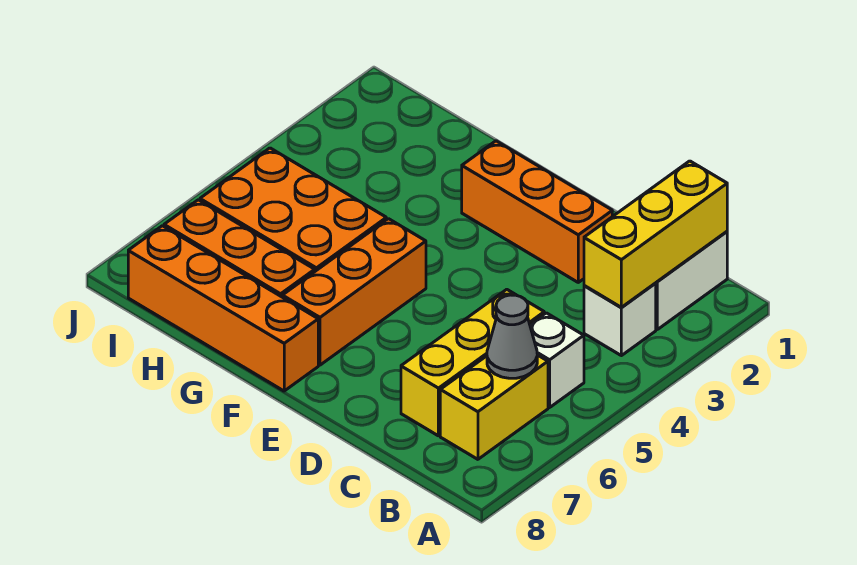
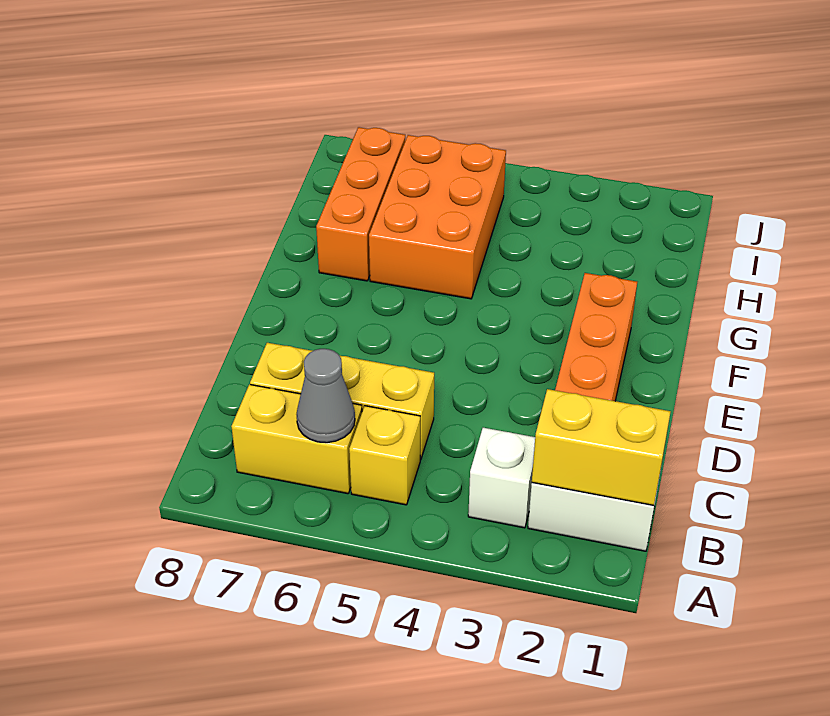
yellow 1x3 brick [584,161,727,307] -> yellow 1x2 brick [532,389,671,505]
white 1x1 brick [530,313,584,407] -> yellow 1x1 brick [349,406,420,505]
orange 1x3 brick [282,219,426,365] -> none
orange 1x4 brick [128,226,318,391] -> none

